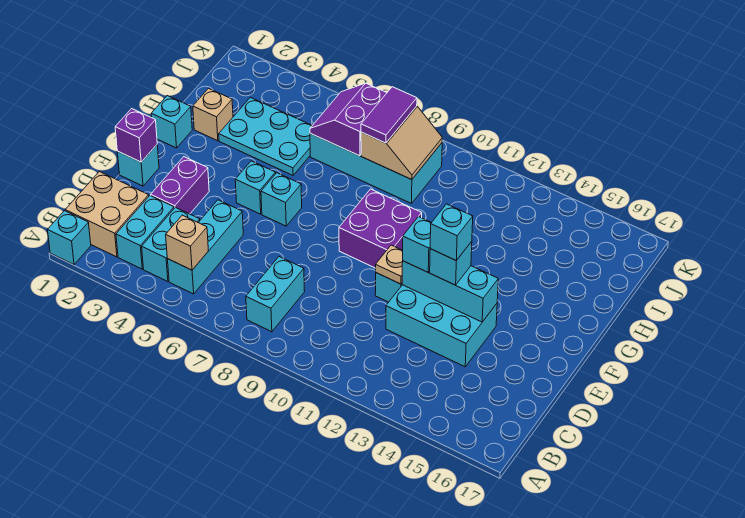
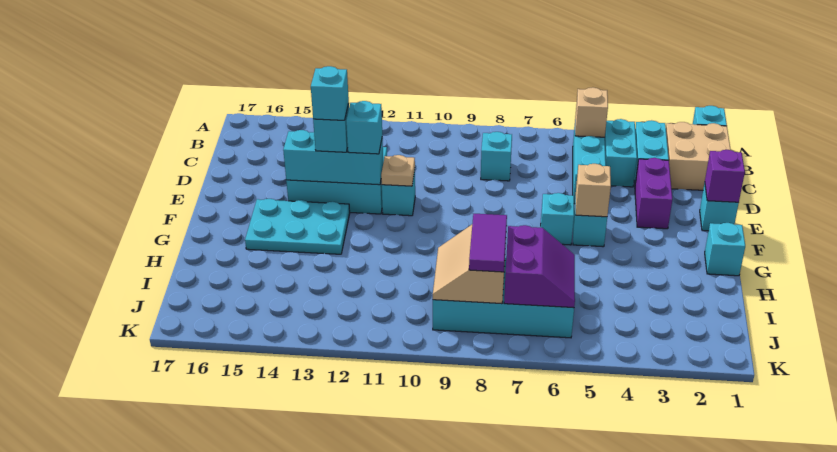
cyan 1x2 brick [246,257,305,332] -> cyan 1x1 brick [481,132,512,181]
purple 2x2 brick [339,189,422,268] -> none
tan 1x1 brick [193,88,233,141] -> tan 1x1 brick moved to [576,164,611,217]
cyan 2x3 plate [219,97,312,175] -> cyan 2x3 plate moved to [245,199,350,254]

